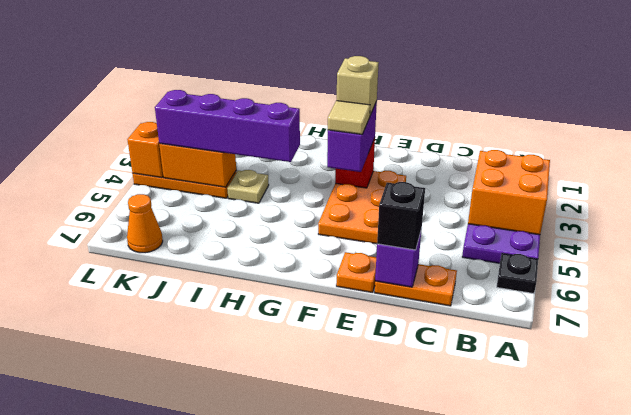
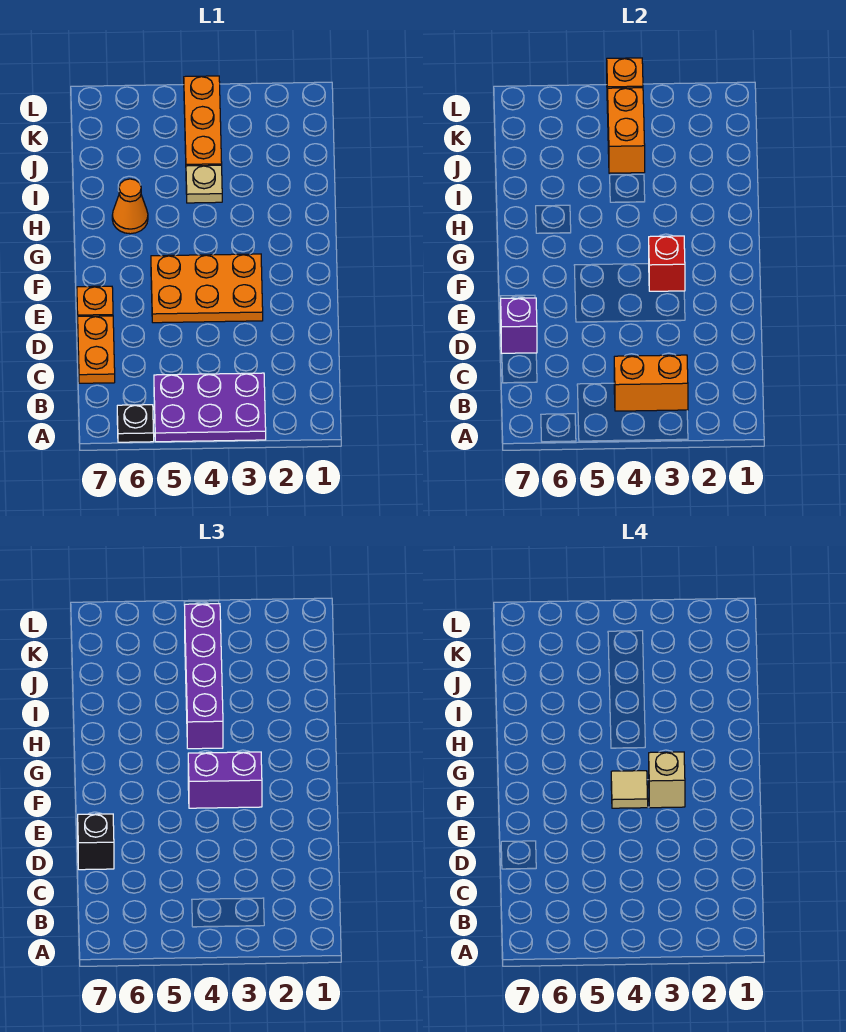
orange 2x2 brick [468,150,550,235] -> orange 1x2 brick [614,355,688,411]
orange 1x1 cone [127,194,163,253] -> orange 1x1 cone moved to [112,179,148,234]

